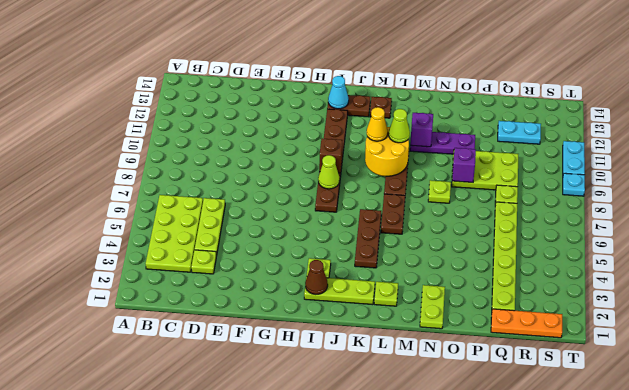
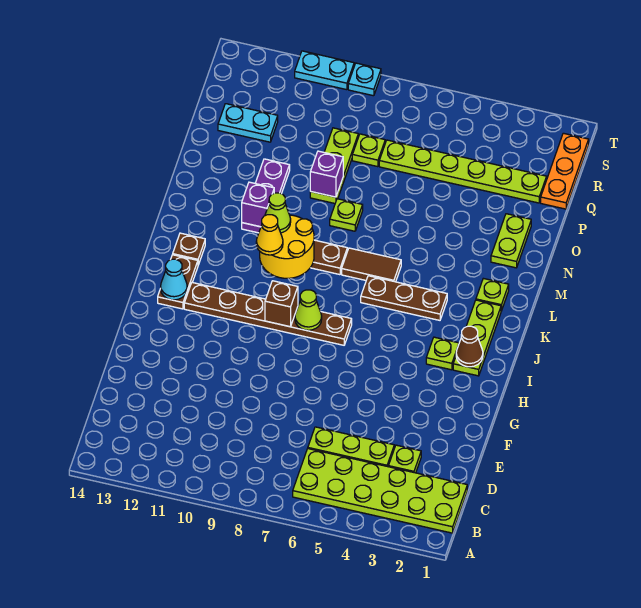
lime 2x4 plate [146,195,203,272] -> lime 2x6 plate [293,449,467,533]
brown 1x2 plate [381,194,405,234] -> brown 1x2 tile [342,248,401,282]
lime 1x2 plate [420,285,445,329] -> lime 1x2 plate turned to [491,214,531,268]
lime 2x3 plate [452,151,518,190] -> lime 1x3 plate [310,128,358,203]
cyan 1x2 plate [498,121,541,144] -> cyan 1x2 plate turned to [218,104,278,142]

